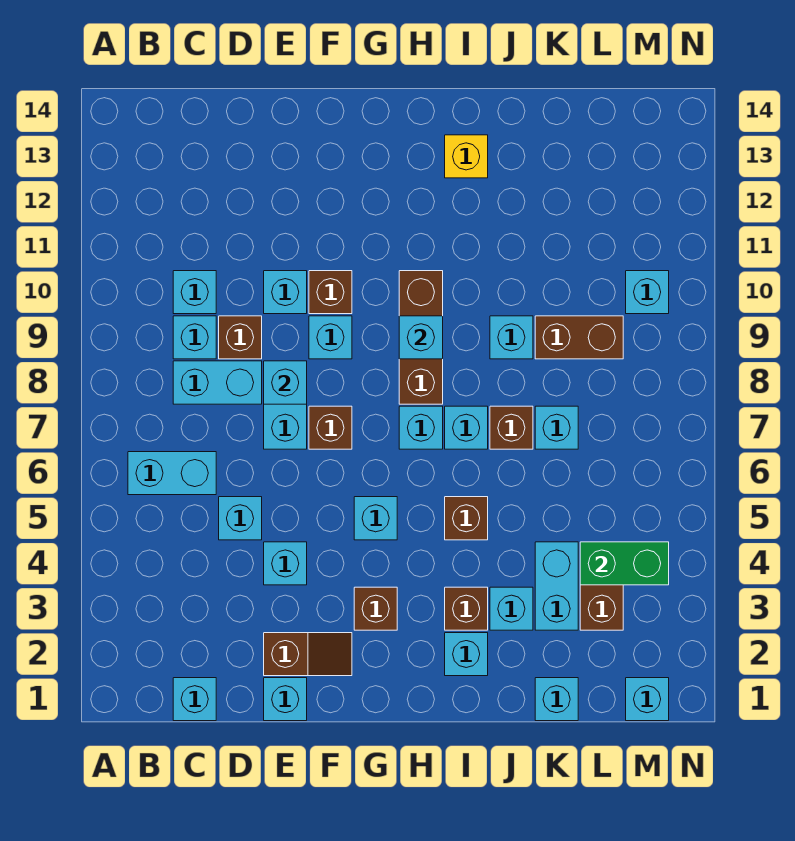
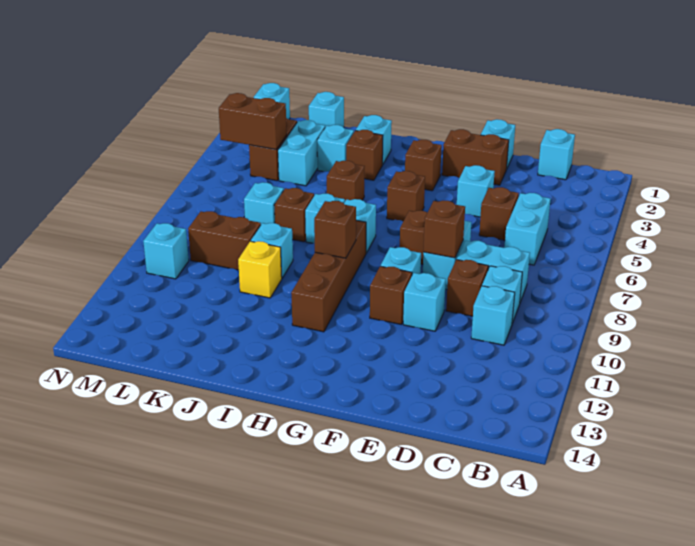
cyan 1x2 brick [128,452,216,495] -> cyan 1x2 brick turned to [504,193,551,265]
cyan 1x1 brick [219,497,262,540] -> brown 1x1 brick [479,187,519,240]
brown 1x2 slope [264,633,352,676] -> brown 1x2 brick [442,129,509,185]
cyan 1x1 brick [264,361,307,404] -> brown 1x1 brick [423,201,465,258]
cyan 1x1 brick [354,497,397,540] -> brown 1x1 brick [387,171,425,221]
brown 1x3 brick [399,271,443,404] -> brown 1x4 brick [291,221,366,332]
cyan 1x1 brick [399,316,443,359] -> brown 1x1 brick [314,201,356,258]
yellow 1x1 brick [445,135,488,178] -> yellow 1x1 brick moved to [238,241,282,298]
green 1x2 brick [580,542,669,585] -> brown 1x2 brick [219,93,287,150]

